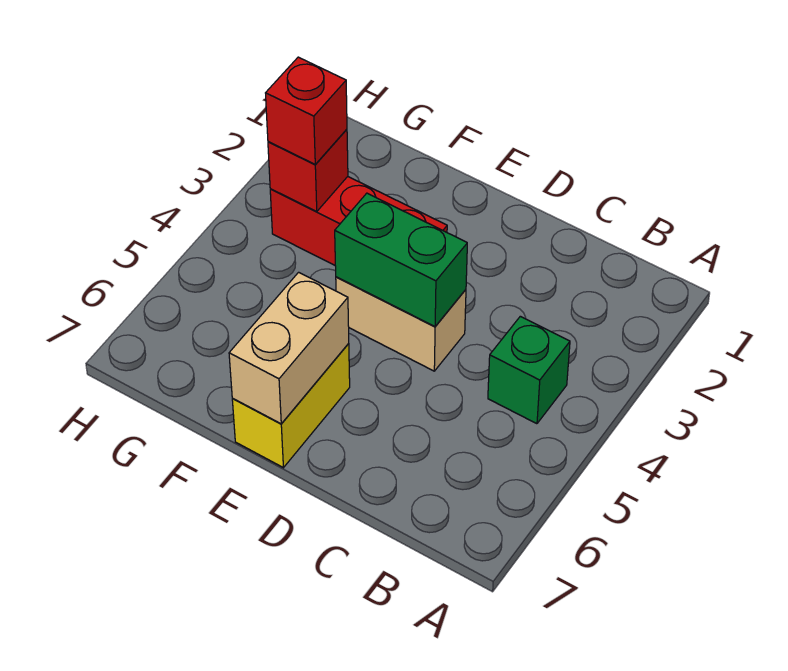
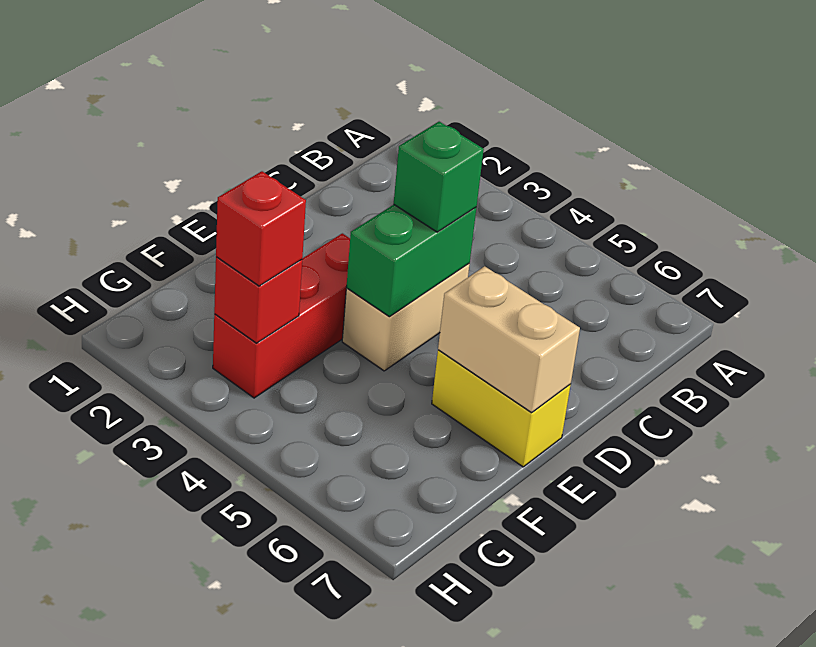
green 1x1 brick [488,316,570,424] -> green 1x1 brick moved to [394,122,484,232]

